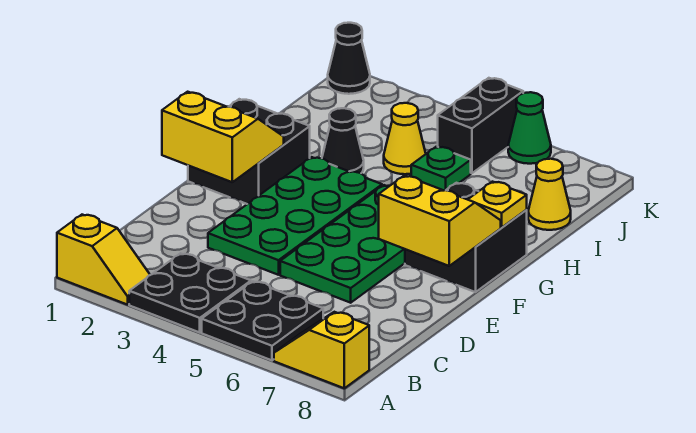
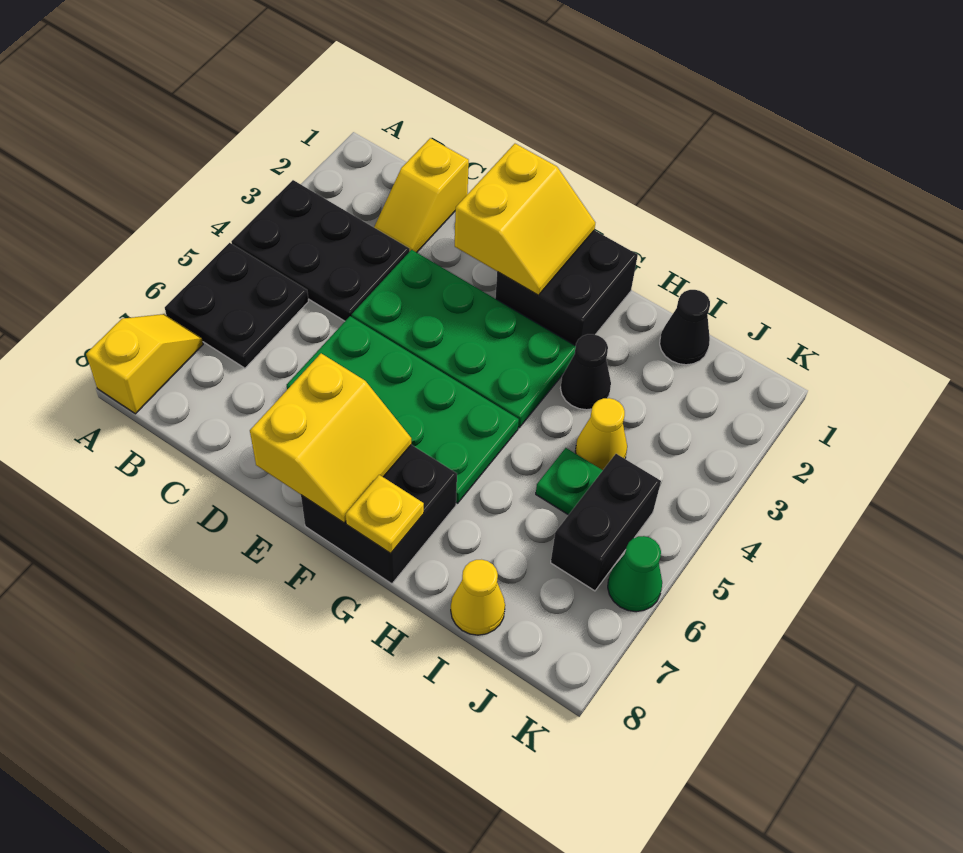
yellow 1x2 slope [57,215,150,305] -> yellow 1x2 slope moved to [374,138,469,252]
black 2x2 plate [129,253,251,332] -> black 2x3 plate [231,180,410,321]
black 1x2 brick [438,78,523,173] -> black 1x2 brick turned to [551,454,661,591]
black 1x1 cone [328,23,370,94] -> black 1x1 cone moved to [660,290,710,365]

